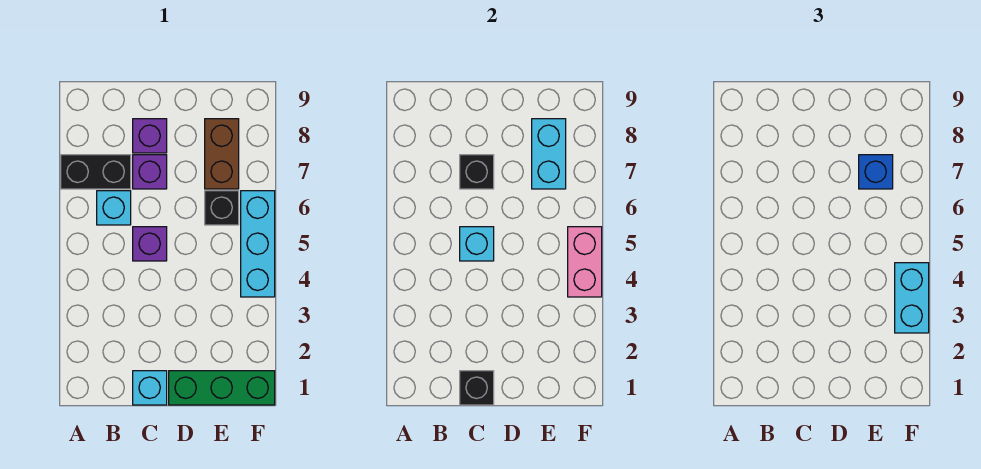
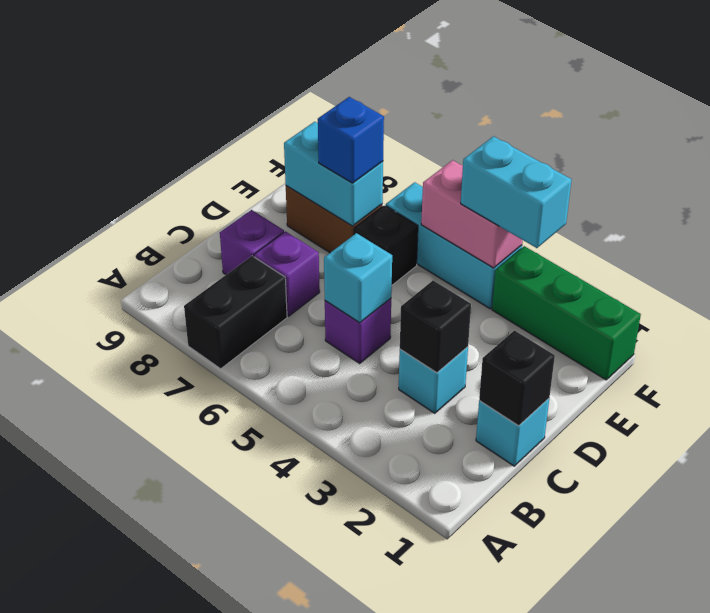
cyan 1x1 brick [97,191,131,225] -> cyan 1x1 brick moved to [399,347,468,413]
black 1x1 brick [460,155,494,189] -> black 1x1 brick moved to [400,280,471,373]
green 1x3 brick [169,371,275,405] -> green 1x3 brick turned to [492,246,641,380]

